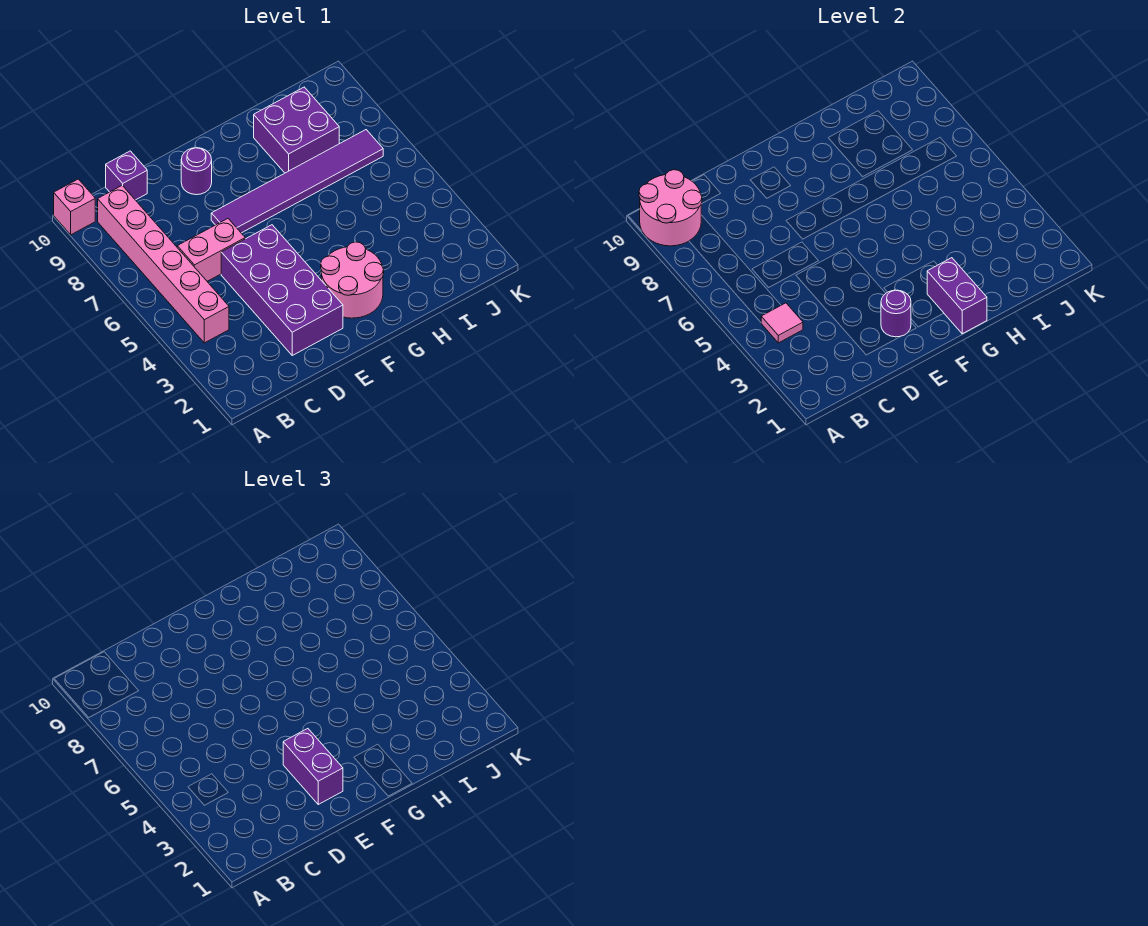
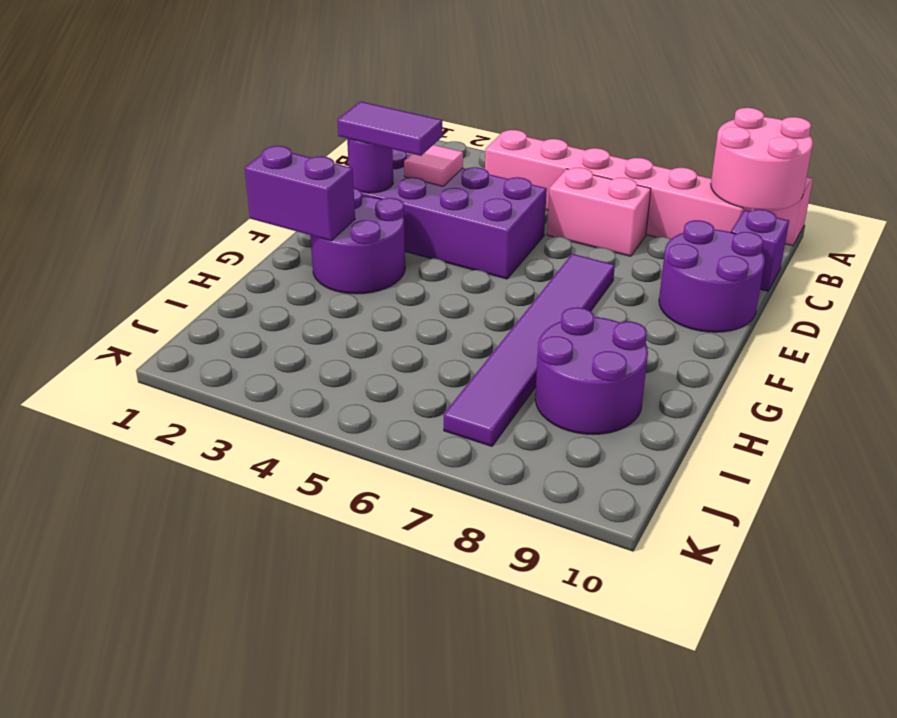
pink 1x1 tile [761,303,803,343] -> pink 1x1 tile moved to [404,145,463,186]
pink 1x2 brick [177,219,245,281] -> pink 1x2 brick turned to [547,168,651,256]
purple 1x2 brick [283,729,343,804] -> purple 1x2 tile [337,101,442,156]
purple 1x1 round brick [181,148,212,195] -> purple 2x2 round brick [659,220,765,332]
pink 2x2 round brick [321,242,384,318] -> purple 2x2 round brick [310,188,405,294]
purple 2x2 brick [254,87,339,173] -> purple 2x2 round brick [535,307,648,435]

